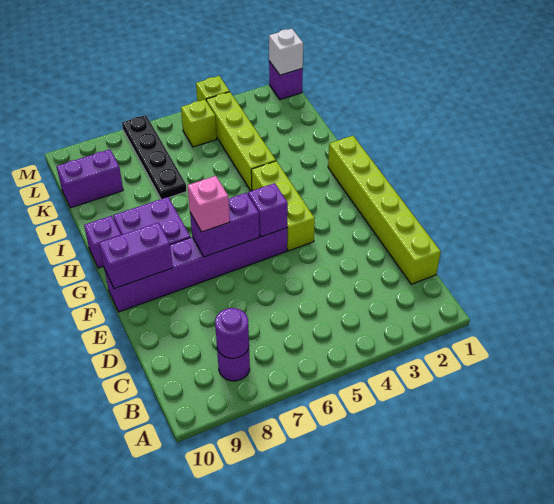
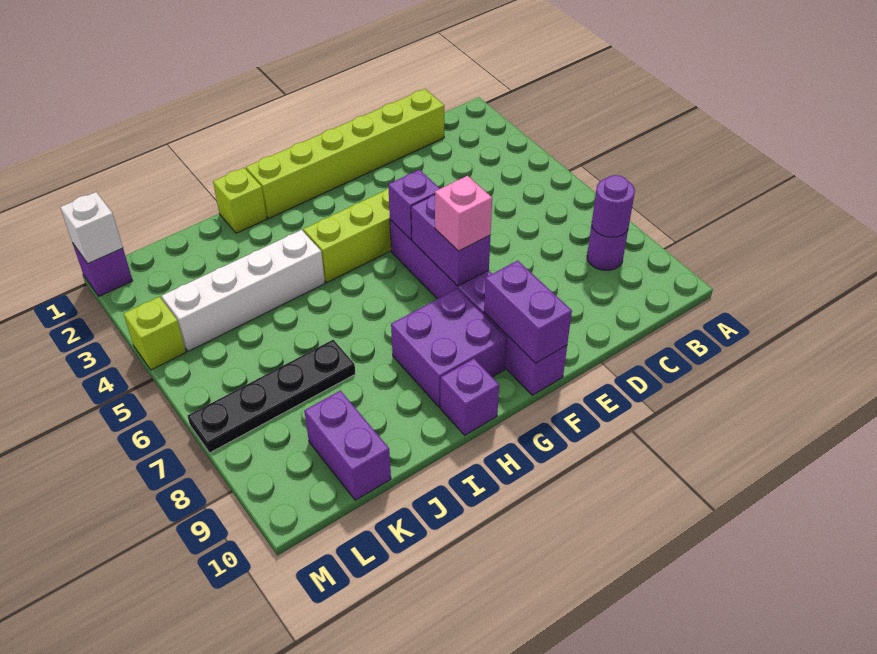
lime 1x4 brick [206,92,276,191] -> white 1x4 brick [162,230,325,351]
lime 1x1 brick [181,100,217,147] -> lime 1x1 brick moved to [213,168,267,233]

